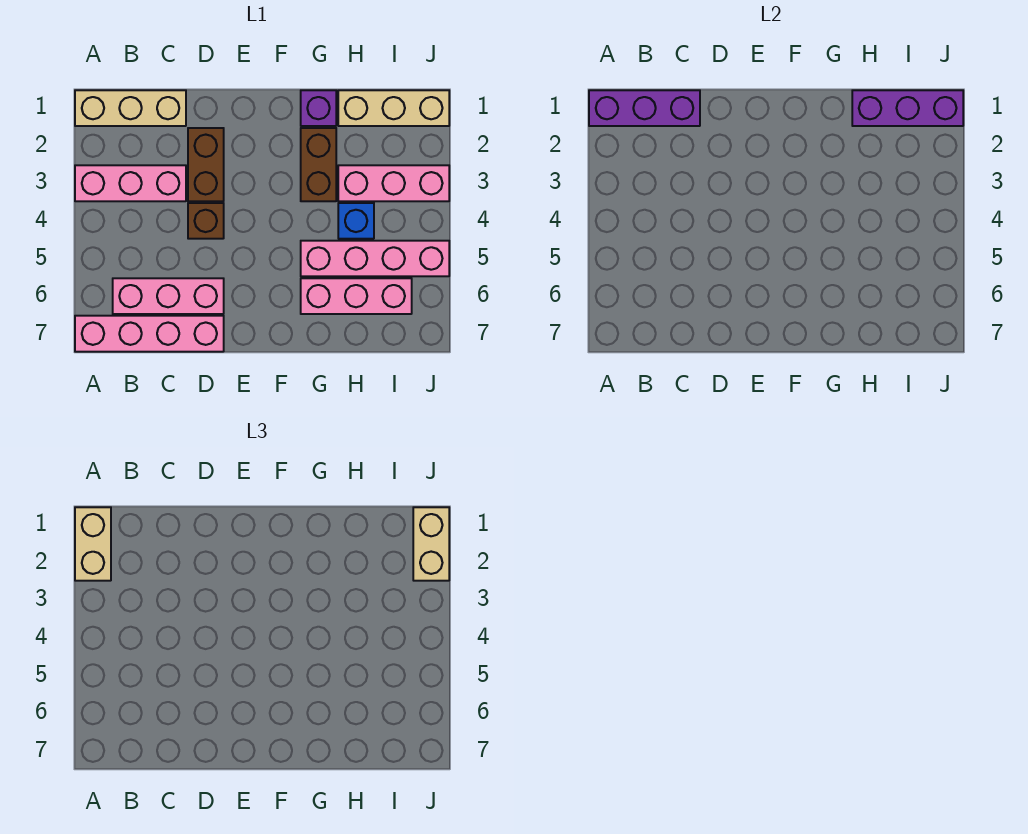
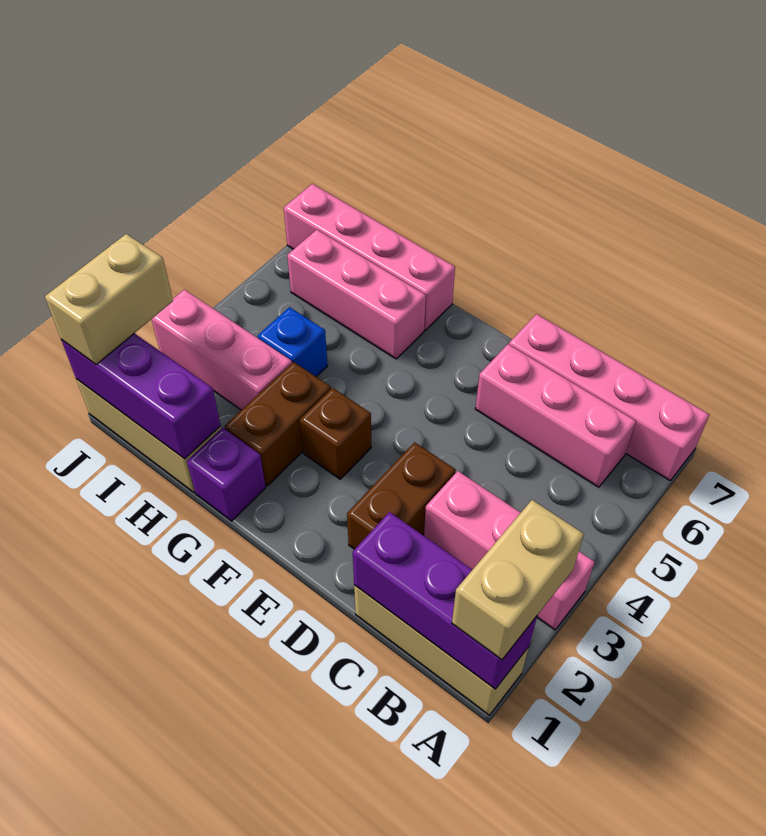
brown 1x1 brick [188,203,224,239] -> brown 1x1 brick moved to [300,388,371,479]
pink 1x4 brick [301,241,449,276] -> pink 1x4 brick moved to [284,184,455,330]

